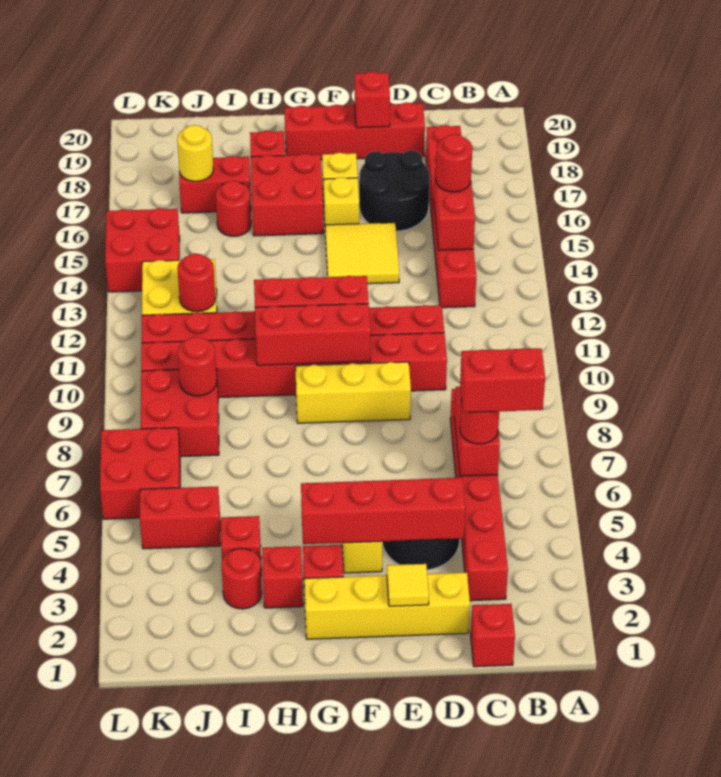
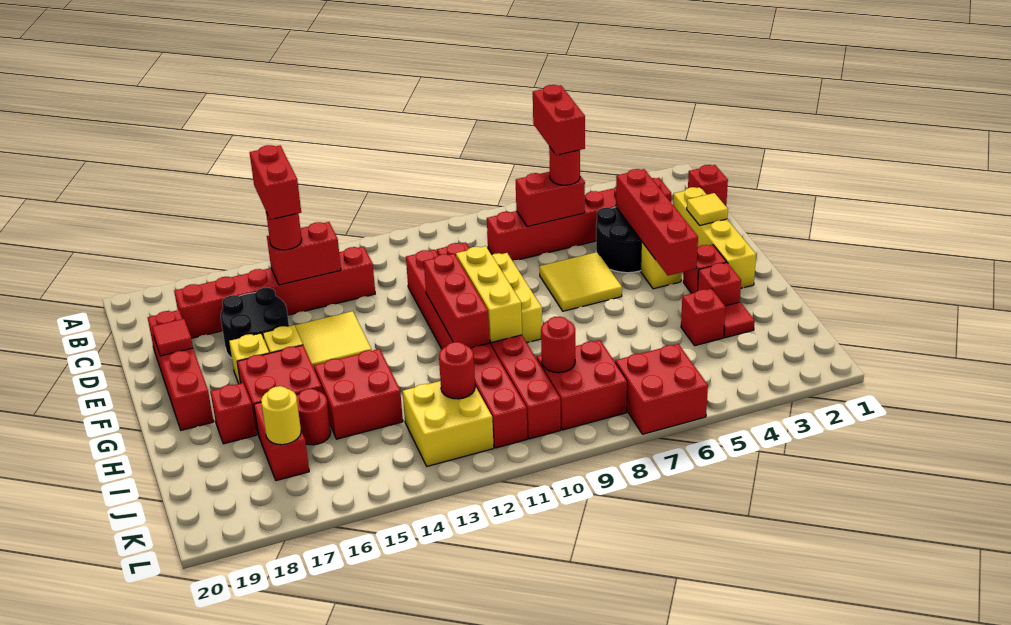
none -> yellow 2x2 tile [539,252,622,311]
red 1x1 brick [355,72,390,128] -> red 1x1 tile [152,319,193,356]
red 1x3 brick [255,303,371,365] -> yellow 1x3 brick [456,246,522,343]
red 1x1 round brick [222,548,262,609] -> red 1x1 tile [724,302,755,338]
red 1x2 brick [140,486,221,549] -> red 1x2 brick moved to [250,145,301,220]
red 2x2 brick [105,208,180,292] -> red 2x2 brick moved to [314,349,403,439]

